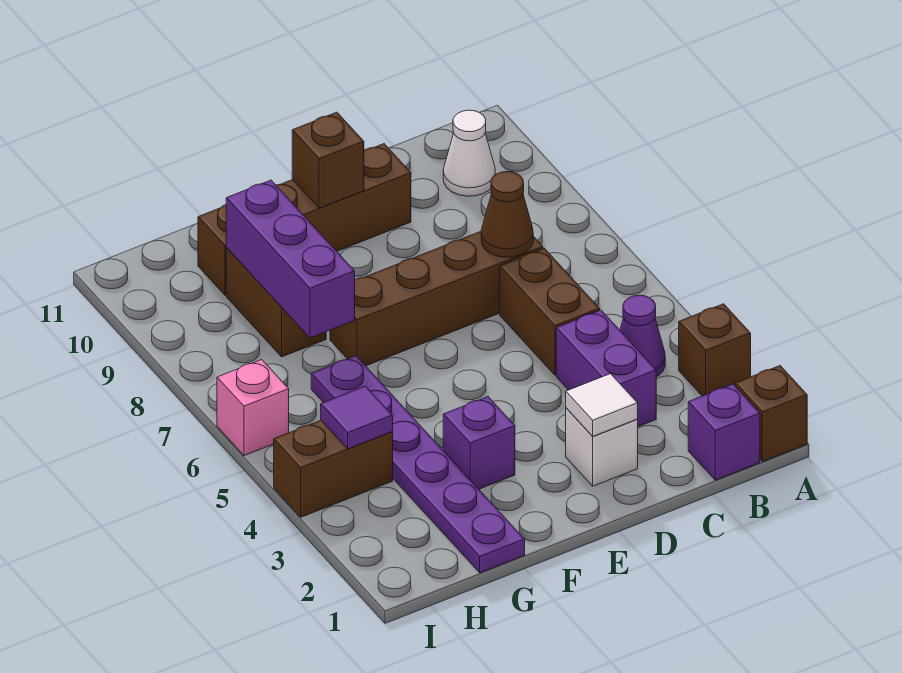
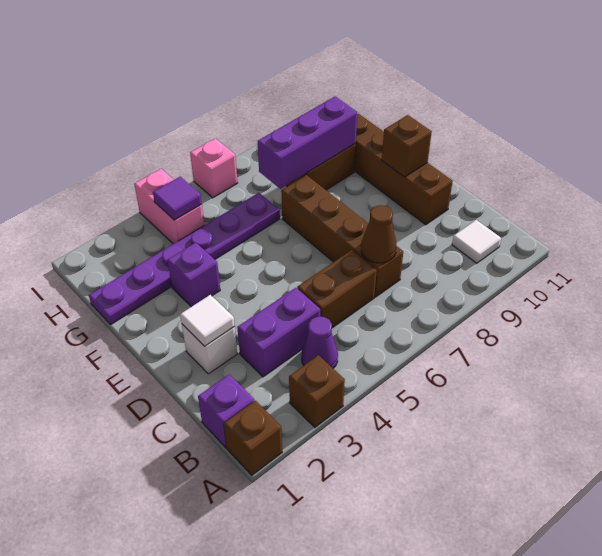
white 1x1 cone [443,110,495,196] -> white 1x1 tile [452,220,501,263]
brown 1x2 brick [274,420,393,517] -> pink 1x2 brick [134,169,204,244]

